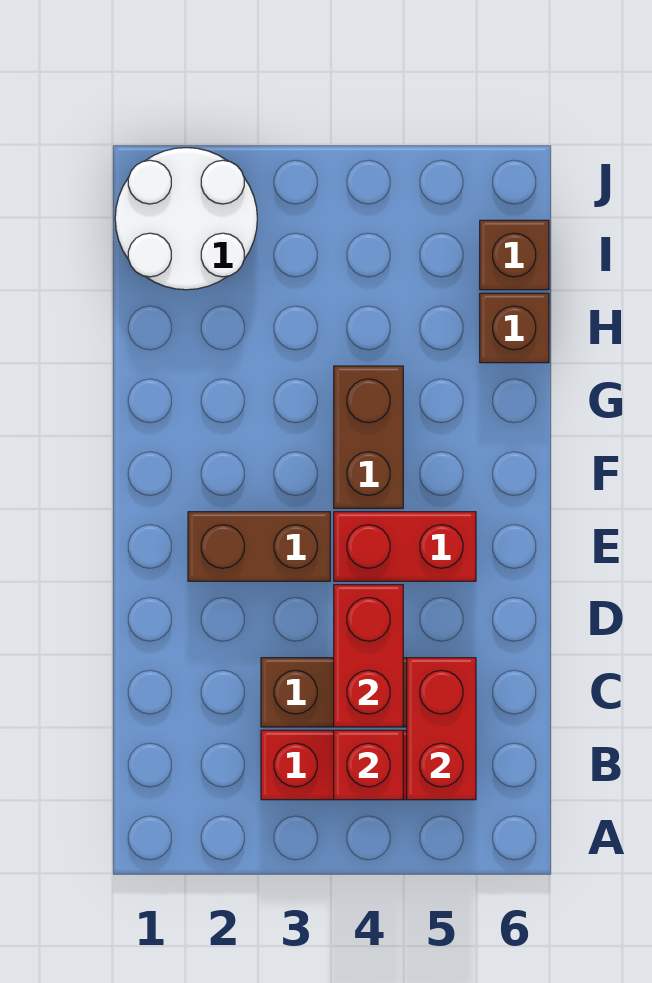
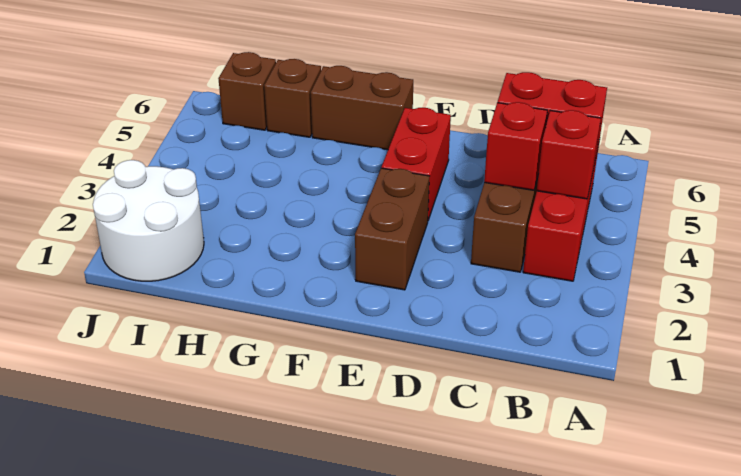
red 1x2 brick [334,585,403,727] -> red 1x1 brick [484,102,547,190]
brown 1x2 brick [334,366,403,508] -> brown 1x2 brick moved to [311,66,413,150]

